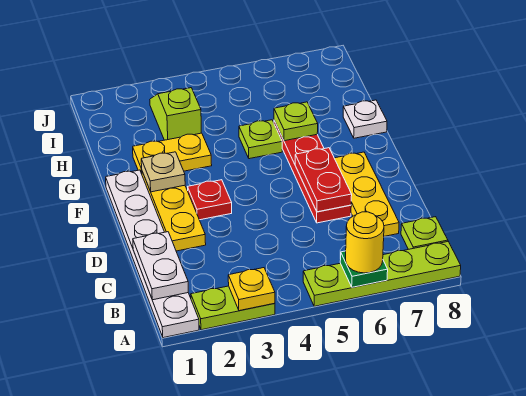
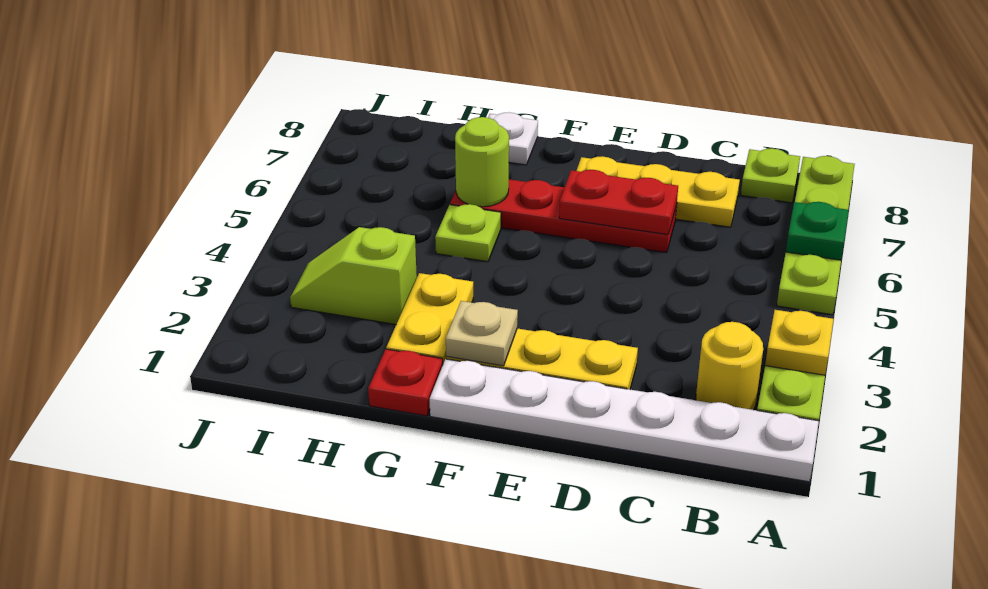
yellow 1x1 round brick [346,212,384,273] -> yellow 1x1 round brick moved to [696,322,763,410]
white 1x2 plate [133,232,188,300] -> none
red 1x1 plate [188,180,232,220] -> red 1x1 plate moved to [368,349,443,416]
lime 1x1 plate [274,102,318,141] -> lime 1x1 round brick [455,117,509,207]

